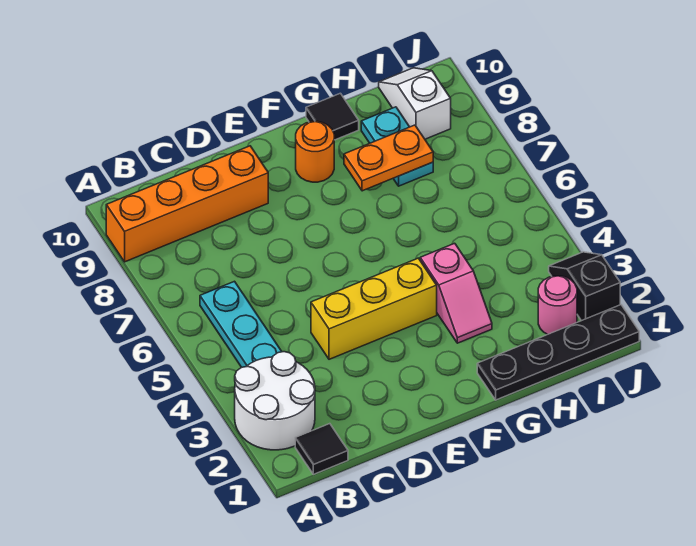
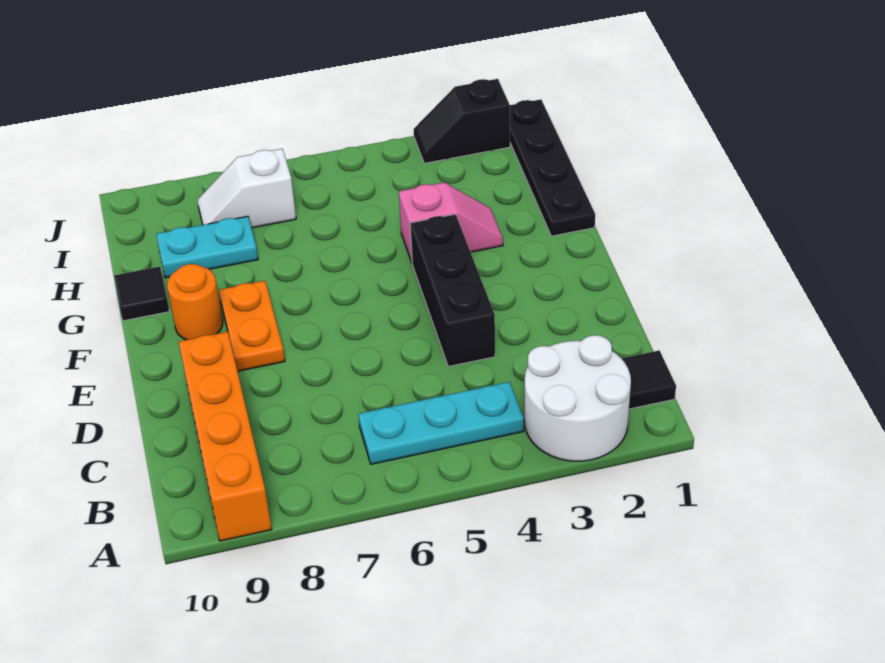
yellow 1x3 brick [311,258,437,359] -> black 1x3 brick [410,214,495,367]
orange 1x2 plate [344,125,433,191] -> orange 1x2 plate moved to [219,281,285,371]
pink 1x1 round brick [538,276,577,334] -> none
white 1x2 slope [379,68,451,139] -> white 1x2 slope moved to [197,149,296,228]

